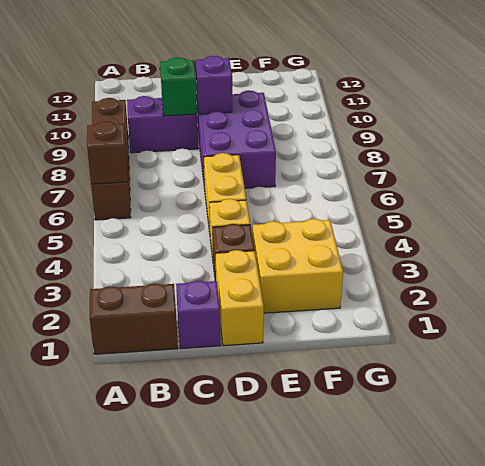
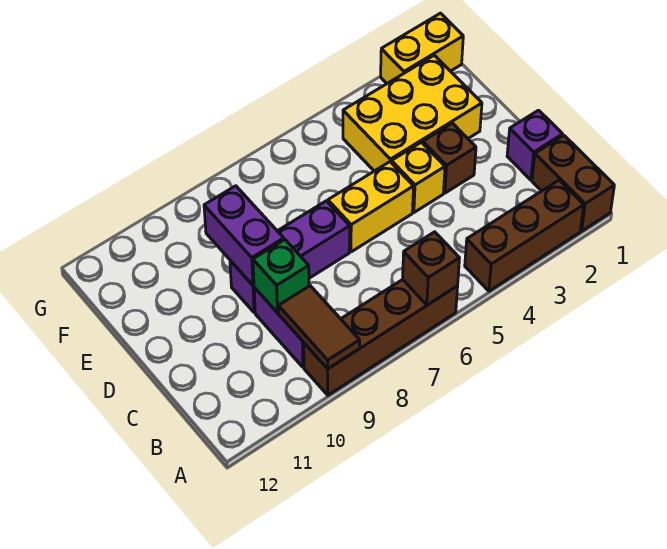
none -> brown 1x3 brick [465,180,584,291]
none -> brown 1x2 tile [278,286,360,369]
yellow 1x2 brick [215,250,264,346] -> yellow 1x2 brick moved to [381,13,463,83]
purple 2x3 brick [197,91,276,189] -> purple 1x3 brick [230,201,350,313]
purple 1x1 brick [196,56,232,114] -> purple 1x2 brick [204,186,284,285]
yellow 2x2 brick [252,219,343,313] -> yellow 2x3 brick [343,55,482,171]

